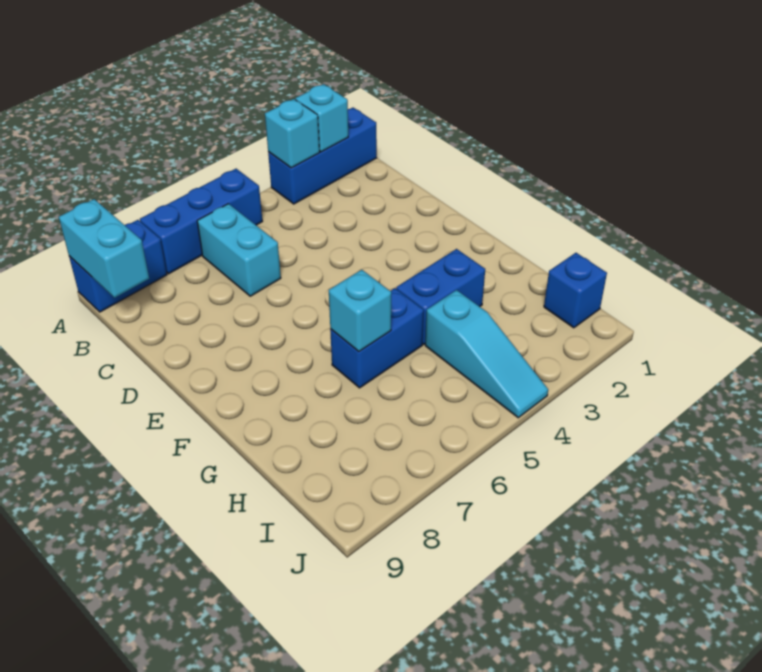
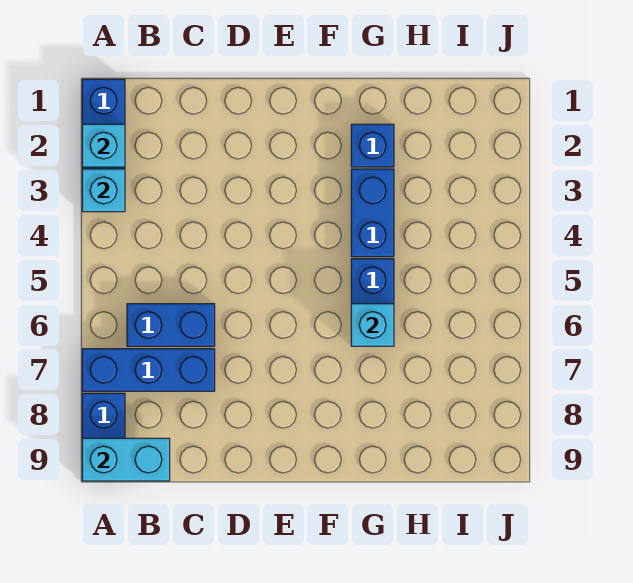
blue 1x3 brick [140,169,262,274] -> blue 1x3 brick turned to [82,349,215,391]
cyan 1x2 brick [197,204,281,296] -> blue 1x2 brick [127,304,215,346]
cyan 1x3 slope [425,290,548,418] -> none
blue 1x1 brick [544,253,607,328] -> blue 1x1 brick moved to [351,124,394,167]

